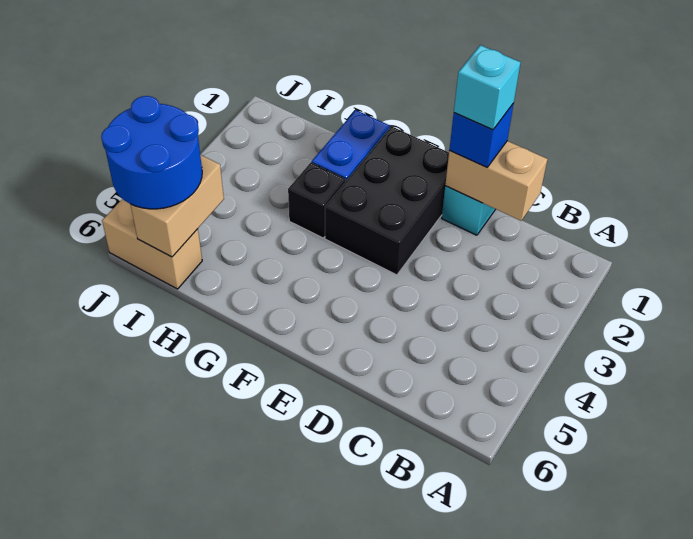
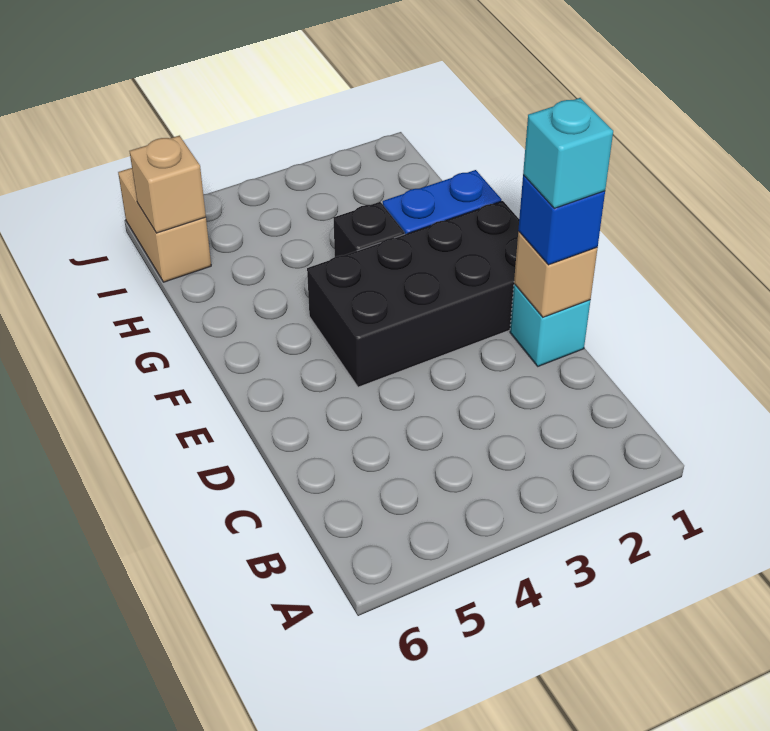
tan 1x2 brick [445,141,547,221] -> tan 1x1 brick [514,231,597,317]
black 2x3 brick [325,126,449,275] -> black 2x4 brick [307,201,519,387]
tan 1x2 brick [131,155,224,257] -> tan 1x1 brick [129,136,206,233]
blue 2x2 round brick [101,96,202,209] -> none

